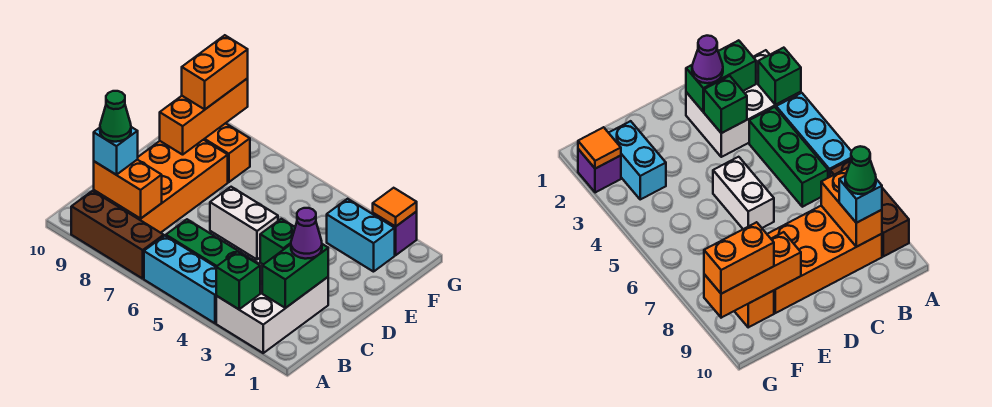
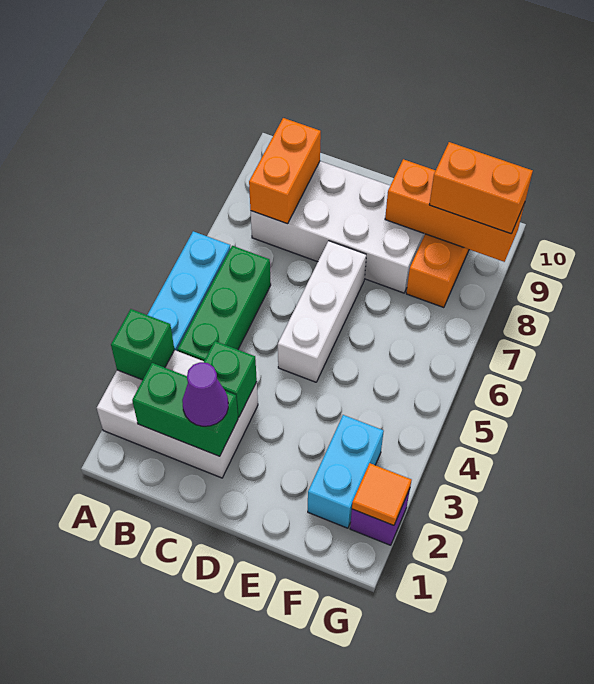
brown 1x3 brick [71,191,164,279] -> none
orange 2x4 brick [94,140,228,233] -> white 2x4 brick [251,161,425,293]
cyan 1x1 brick [94,127,138,175] -> none
green 1x1 cone [100,91,131,142] -> none
white 1x2 brick [210,187,278,259] -> white 1x3 brick [278,241,366,382]

